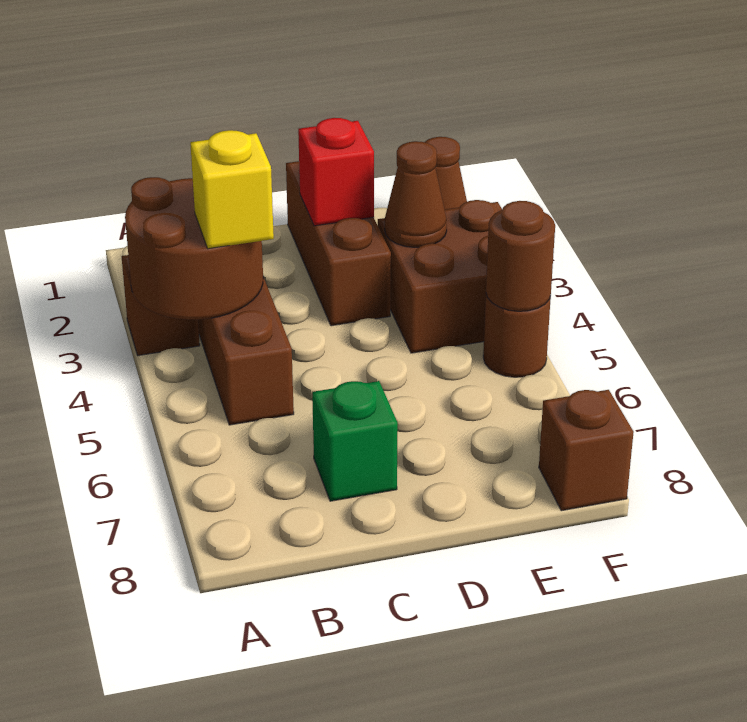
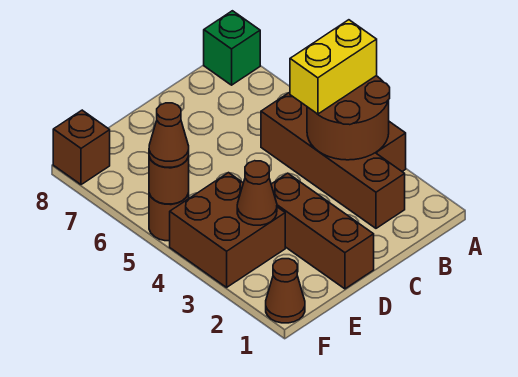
yellow 1x1 brick [190,130,274,249] -> yellow 1x2 brick [290,20,377,114]
green 1x1 brick [312,381,398,501] -> green 1x1 brick moved to [204,11,260,85]
red 1x1 brick [298,118,374,226] -> none
none -> brown 1x1 cone [149,103,189,167]

